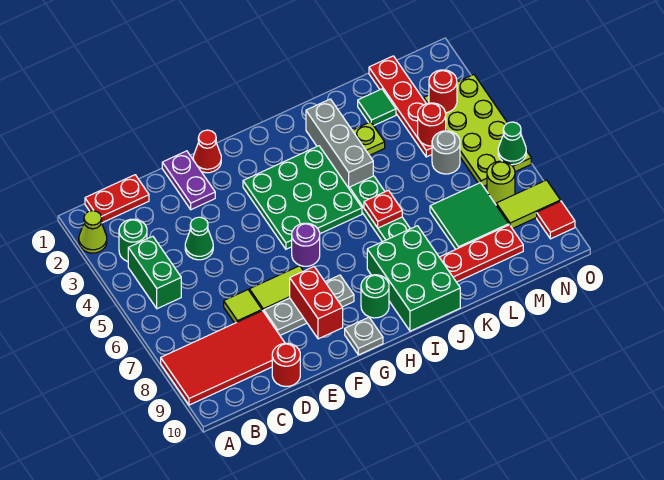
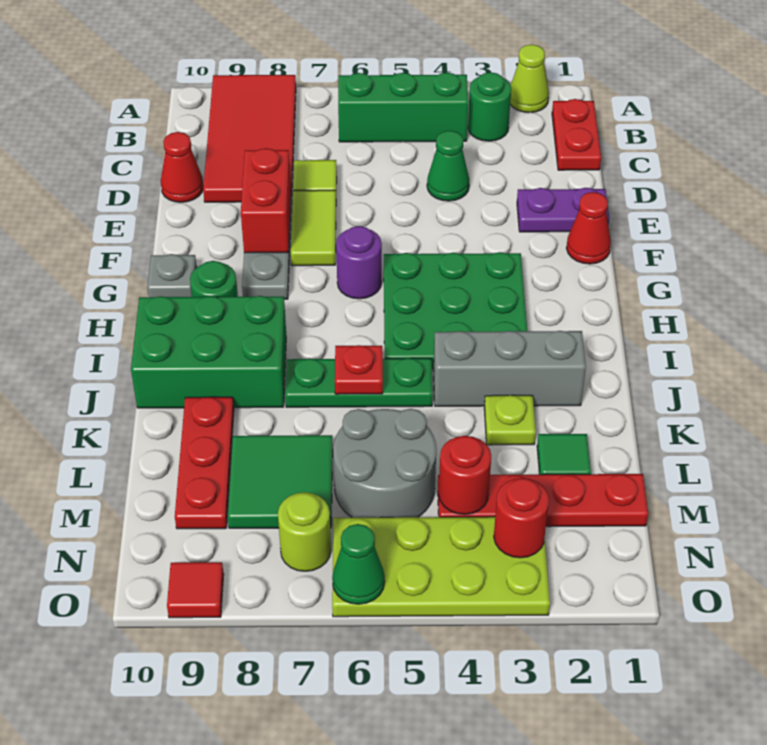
green 1x2 brick [128,236,181,309] -> green 1x3 brick [338,73,468,142]
red 1x1 round brick [272,343,300,386] -> red 1x1 cone [161,132,203,202]
red 1x2 brick [290,267,343,339] -> red 1x2 brick turned to [241,148,291,253]
grey 1x1 round brick [432,131,460,174] -> grey 2x2 round brick [333,409,436,518]
lime 1x2 tile [496,180,560,229] -> none

